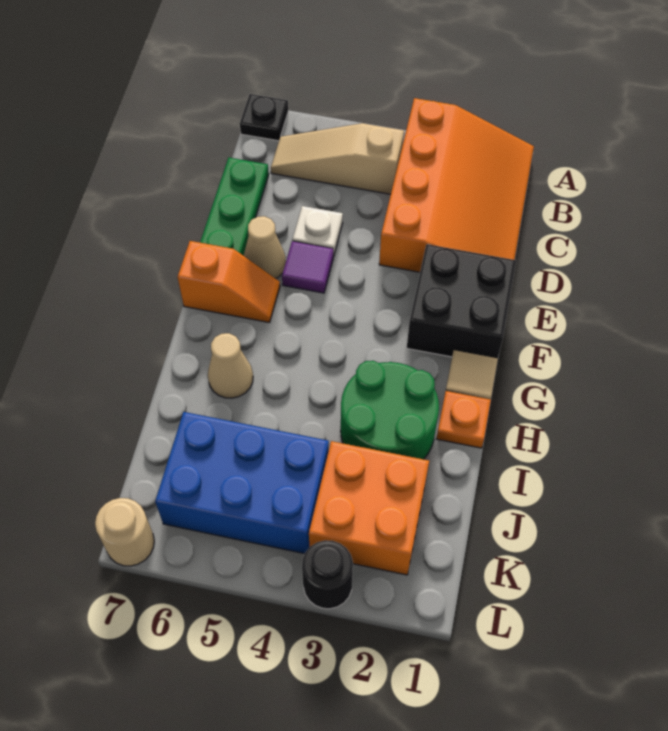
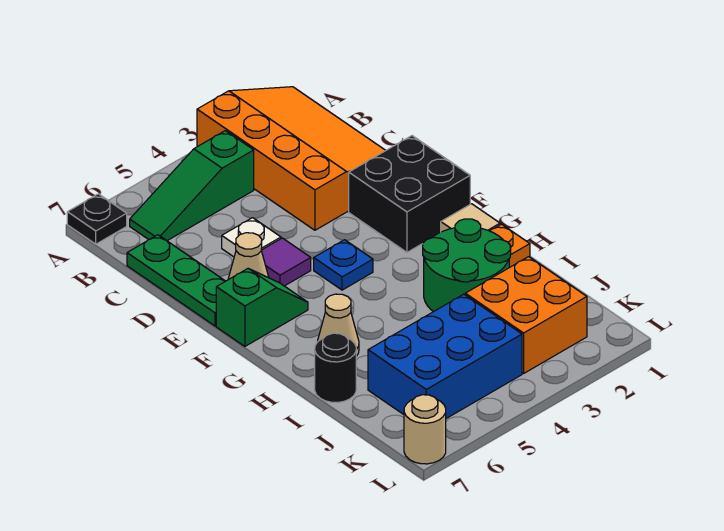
tan 1x3 slope [271,123,404,194] -> green 1x3 slope [130,131,254,241]
none -> blue 1x1 plate [314,240,373,290]
orange 1x2 slope [178,241,280,323] -> green 1x2 slope [216,269,308,346]
black 1x1 round brick [302,540,353,609] -> black 1x1 round brick moved to [315,333,356,402]

